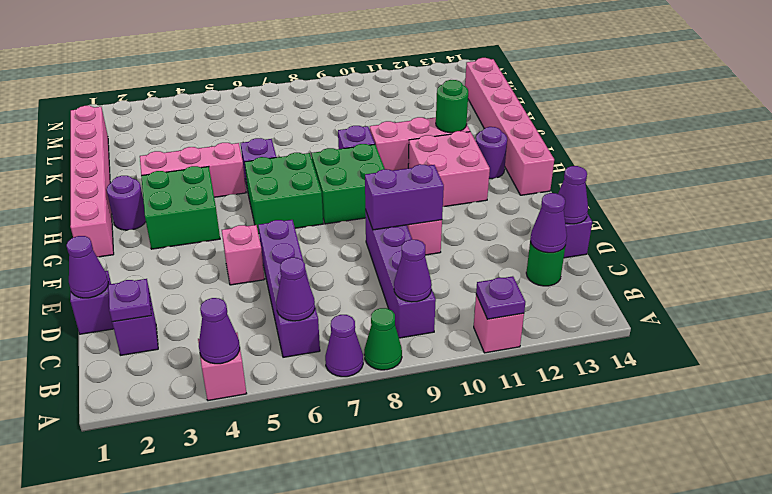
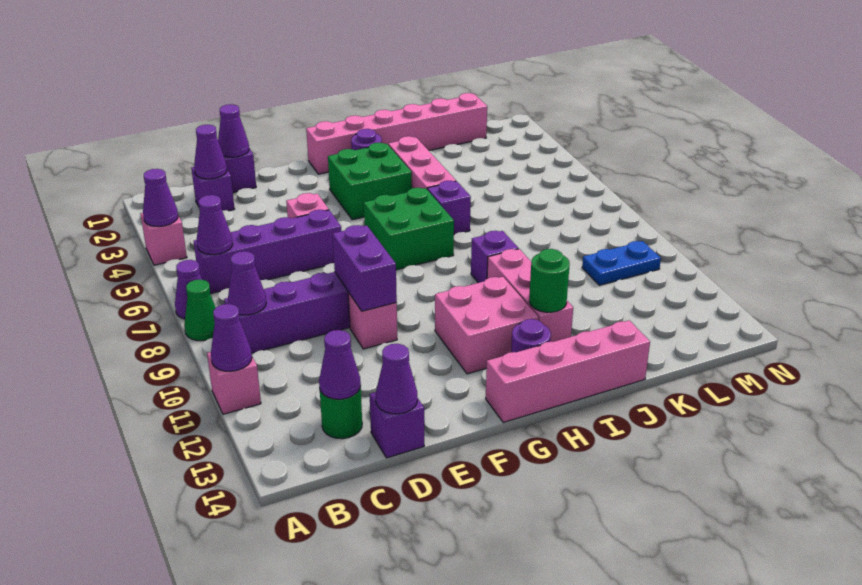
purple 1x1 plate [476,276,525,319] -> purple 1x1 cone [211,304,252,371]
purple 1x1 plate [108,279,151,322] -> purple 1x1 cone [194,125,227,179]
green 2x2 brick [311,144,385,224] -> none
pink 1x6 brick [465,58,554,195] -> pink 1x4 brick [486,320,650,422]
none -> blue 1x2 plate [582,241,661,285]

